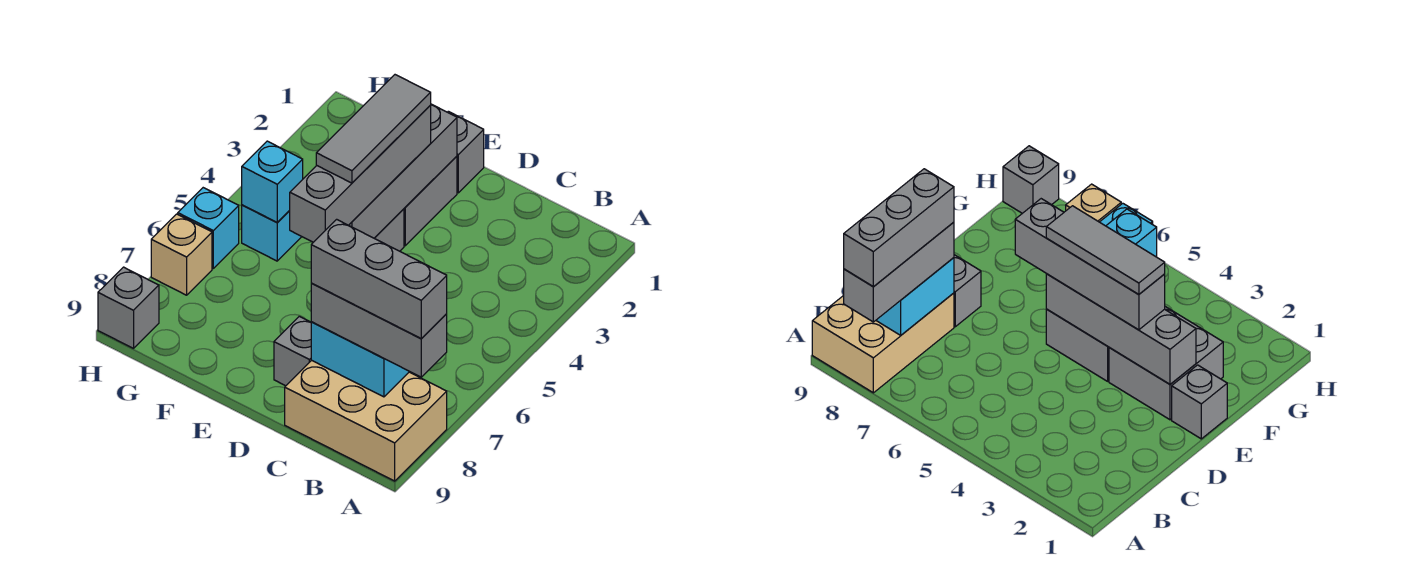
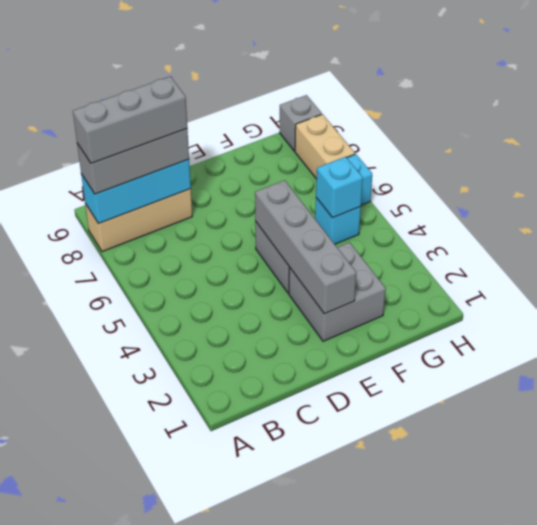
tan 2x3 brick [285,360,447,481] -> tan 1x3 brick [85,189,192,252]
cyan 1x2 brick [311,322,409,397] -> cyan 1x3 brick [81,159,191,224]
grey 1x1 brick [274,316,311,386] -> none
grey 1x1 brick [448,111,484,193] -> none
grey 1x4 brick [290,106,431,242] -> none
grey 1x3 tile [316,75,431,183] -> none
tan 1x1 brick [151,214,212,295] -> tan 1x2 brick [295,114,355,179]

